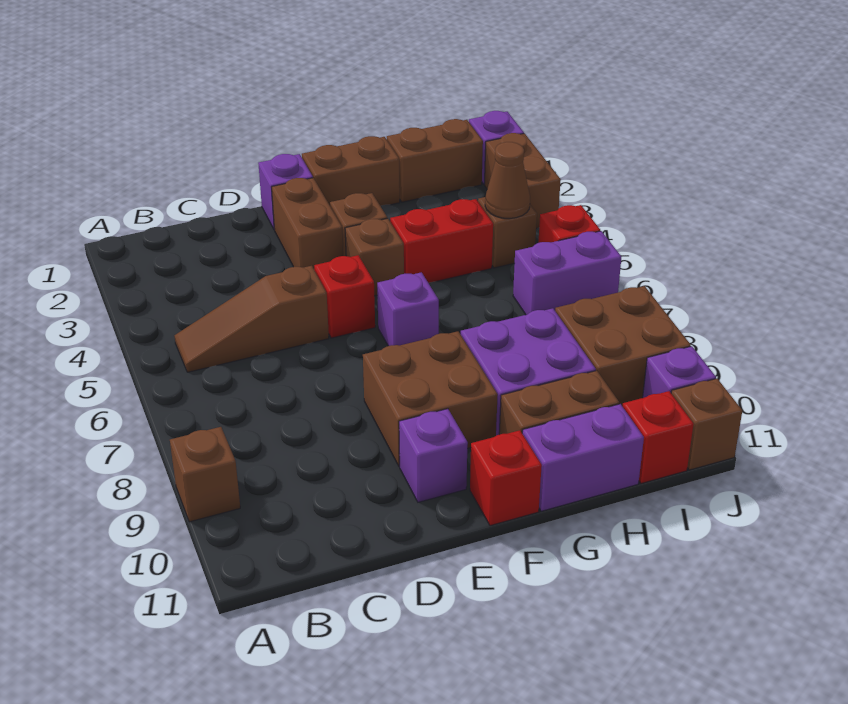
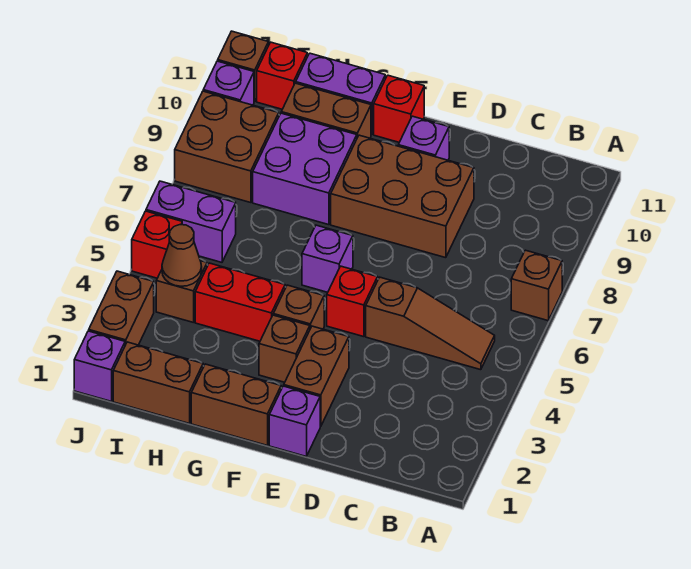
brown 1x1 brick [170,427,240,522] -> brown 1x1 brick moved to [511,250,562,321]
brown 2x2 brick [363,331,498,466] -> brown 2x3 brick [331,135,474,258]

